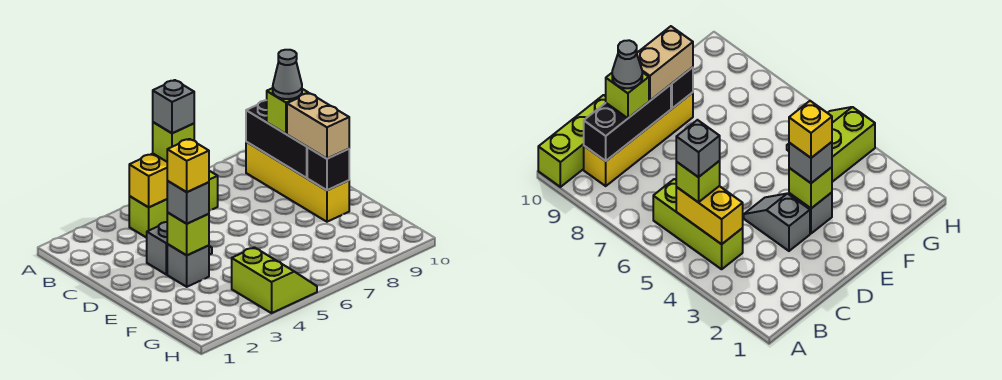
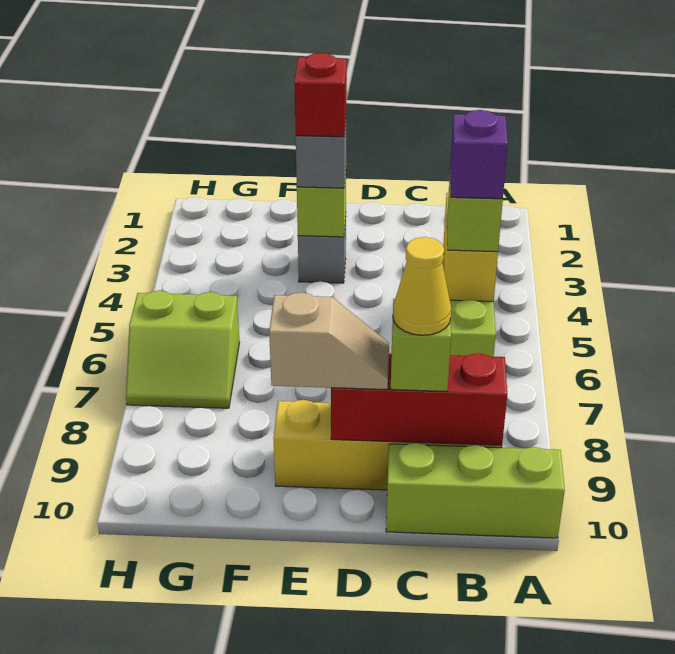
grey 1x1 brick [153,80,194,133] -> purple 1x1 brick [450,110,508,199]
black 1x3 brick [246,100,307,178] -> red 1x3 brick [331,353,507,445]
grey 1x1 cone [273,50,302,99] -> yellow 1x1 cone [393,237,451,335]
grey 1x2 slope [147,222,212,274] -> none
tan 1x2 brick [287,93,349,159] -> tan 1x2 slope [269,293,389,390]
yellow 1x1 brick [167,139,209,192] -> red 1x1 brick [294,53,347,137]
black 1x1 brick [307,147,349,190] -> none
lime 2x2 slope [232,247,317,313] -> lime 2x2 slope moved to [126,291,240,408]

